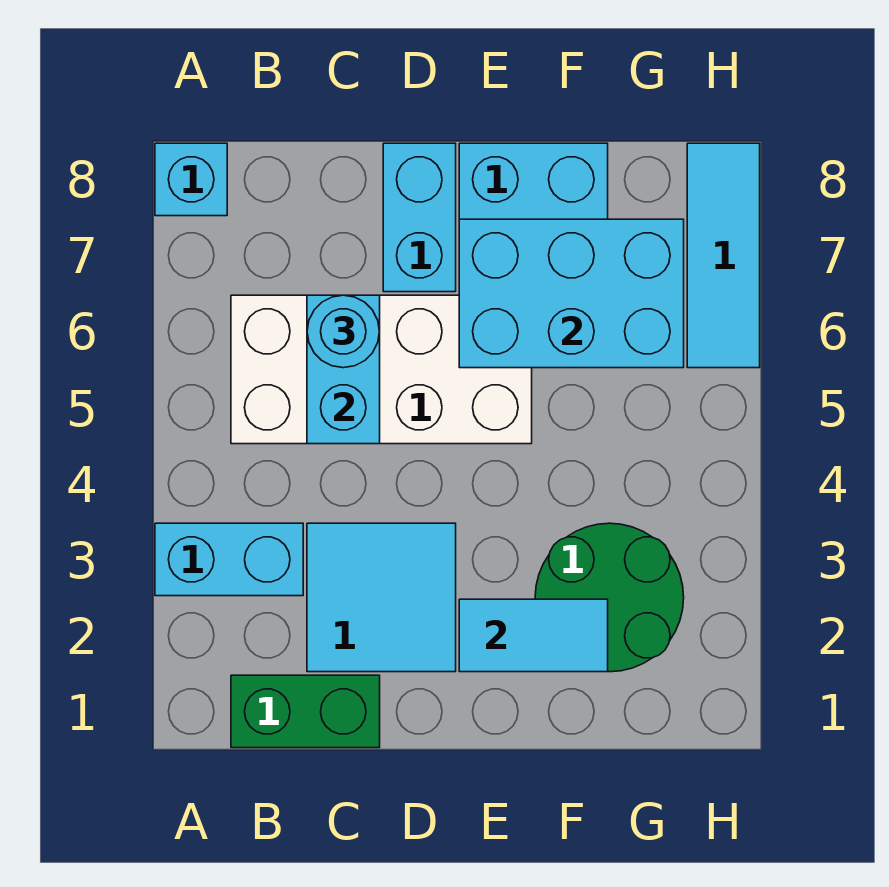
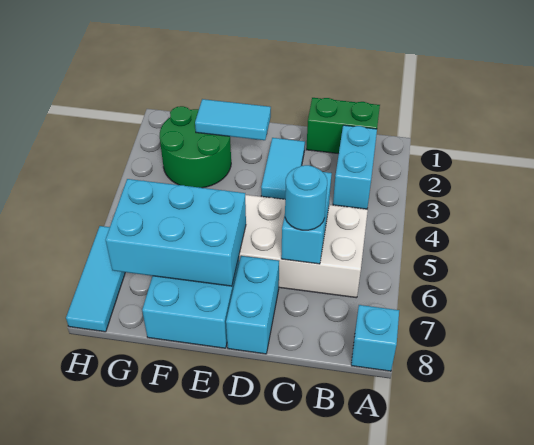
cyan 1x2 brick [155,523,303,596] -> cyan 1x2 brick turned to [333,125,377,209]
cyan 2x2 tile [307,523,456,672] -> cyan 1x2 tile [261,138,305,199]

